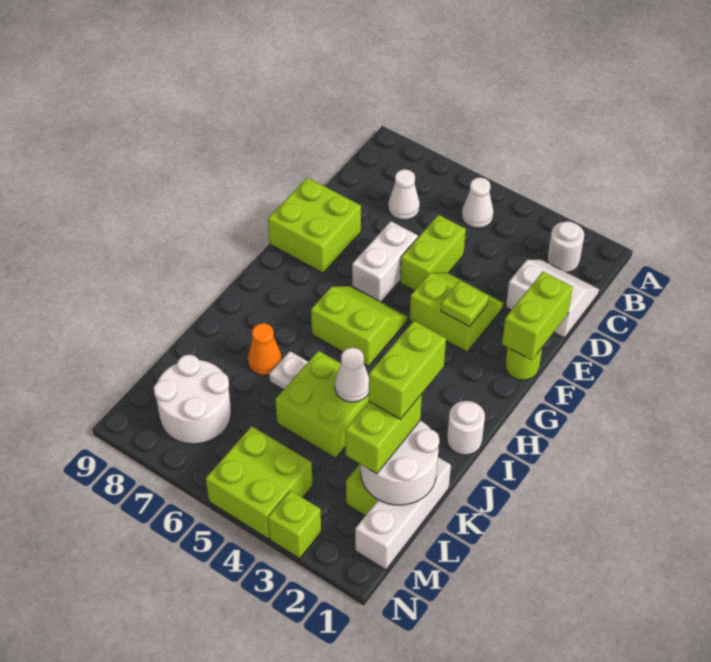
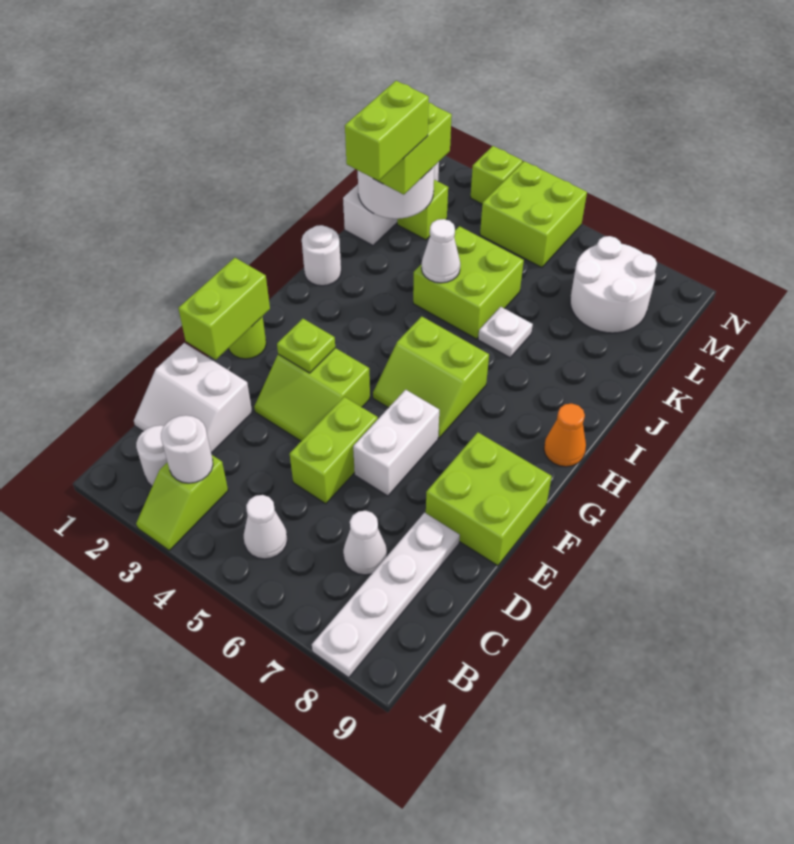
none -> lime 1x2 slope [136,455,228,550]
none -> white 1x4 plate [312,513,460,678]
none -> white 1x1 round brick [161,415,213,483]
orange 1x1 cone [248,323,282,376] -> orange 1x1 cone moved to [544,404,586,467]

